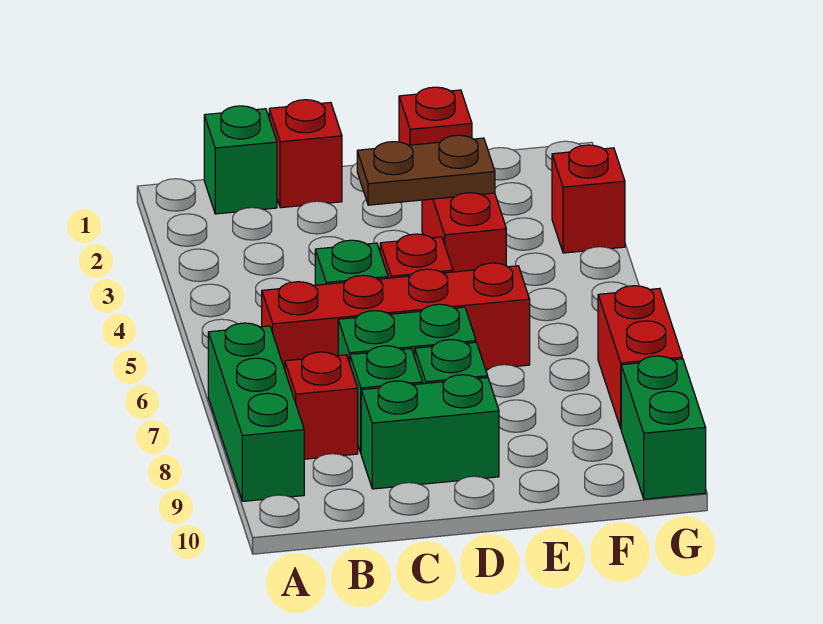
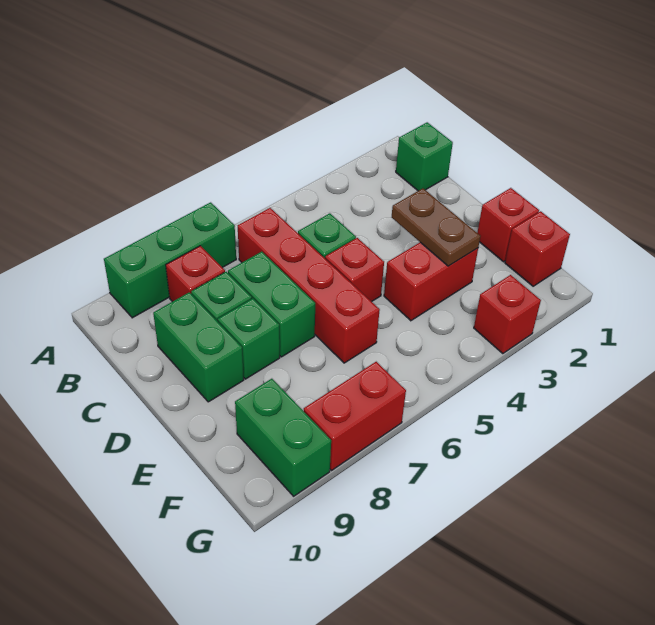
red 1x1 brick [269,100,342,208] -> red 1x1 brick moved to [505,211,570,286]
green 1x2 brick [621,356,706,499] -> green 1x2 brick turned to [235,379,331,496]

